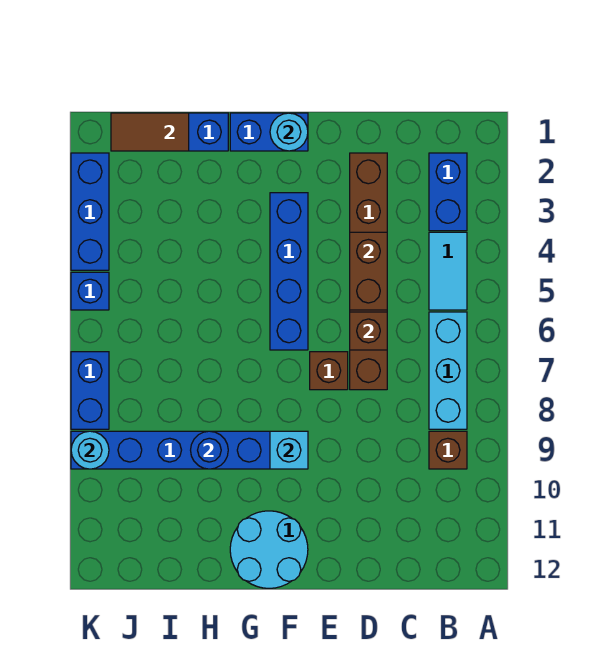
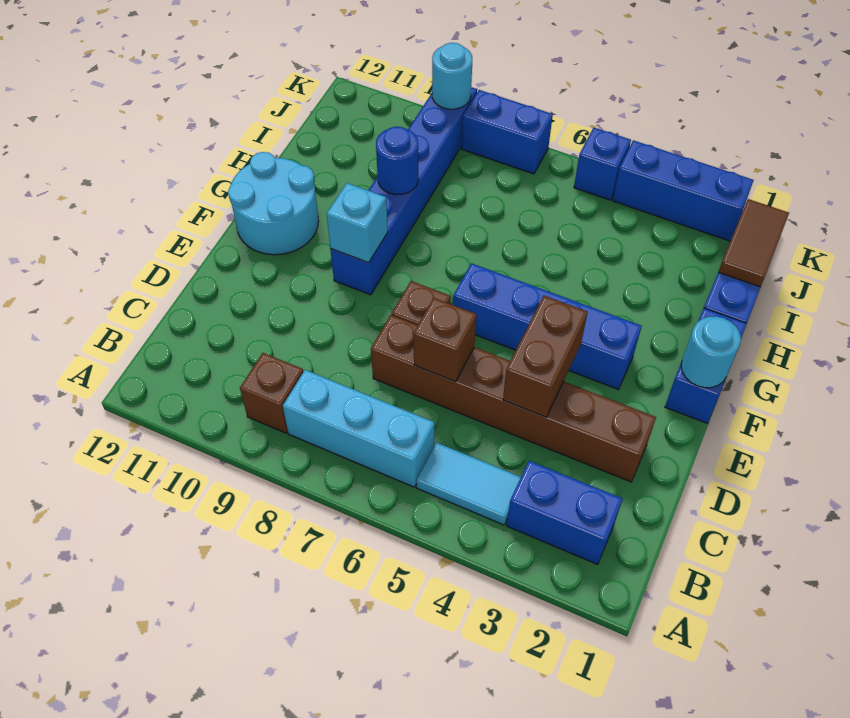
brown 1x2 brick [350,232,387,310] -> brown 1x2 brick turned to [503,296,587,417]

